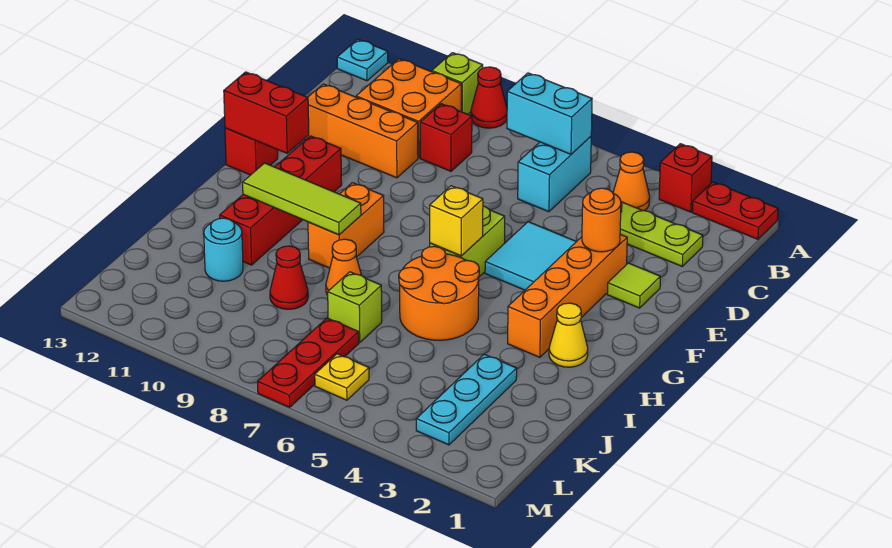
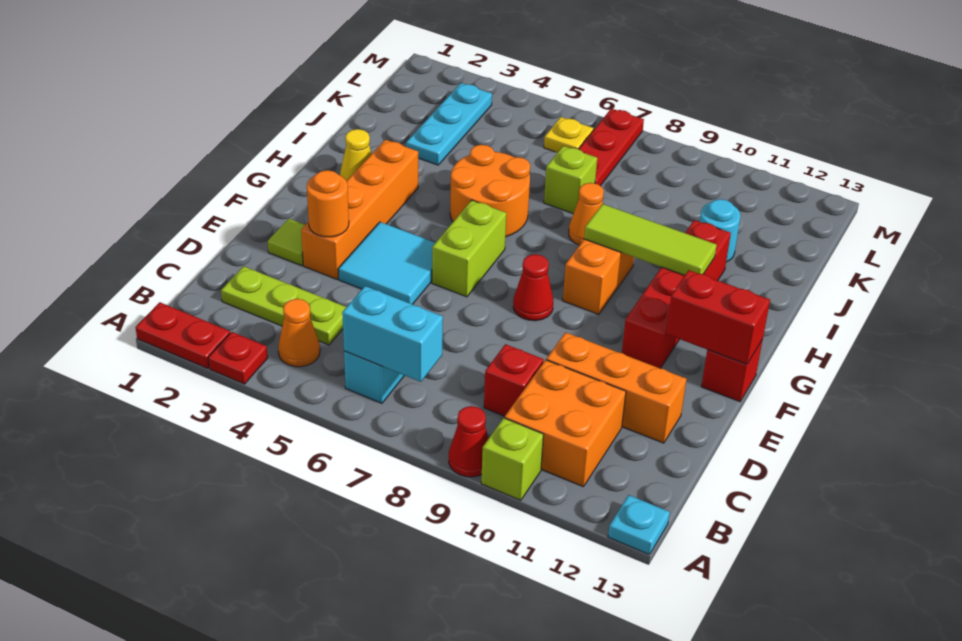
red 1x1 brick [659,144,712,212] -> red 1x1 plate [208,332,268,384]
yellow 1x1 brick [430,186,483,256] -> none
red 1x1 cone [270,246,308,309] -> red 1x1 cone moved to [513,254,553,321]

